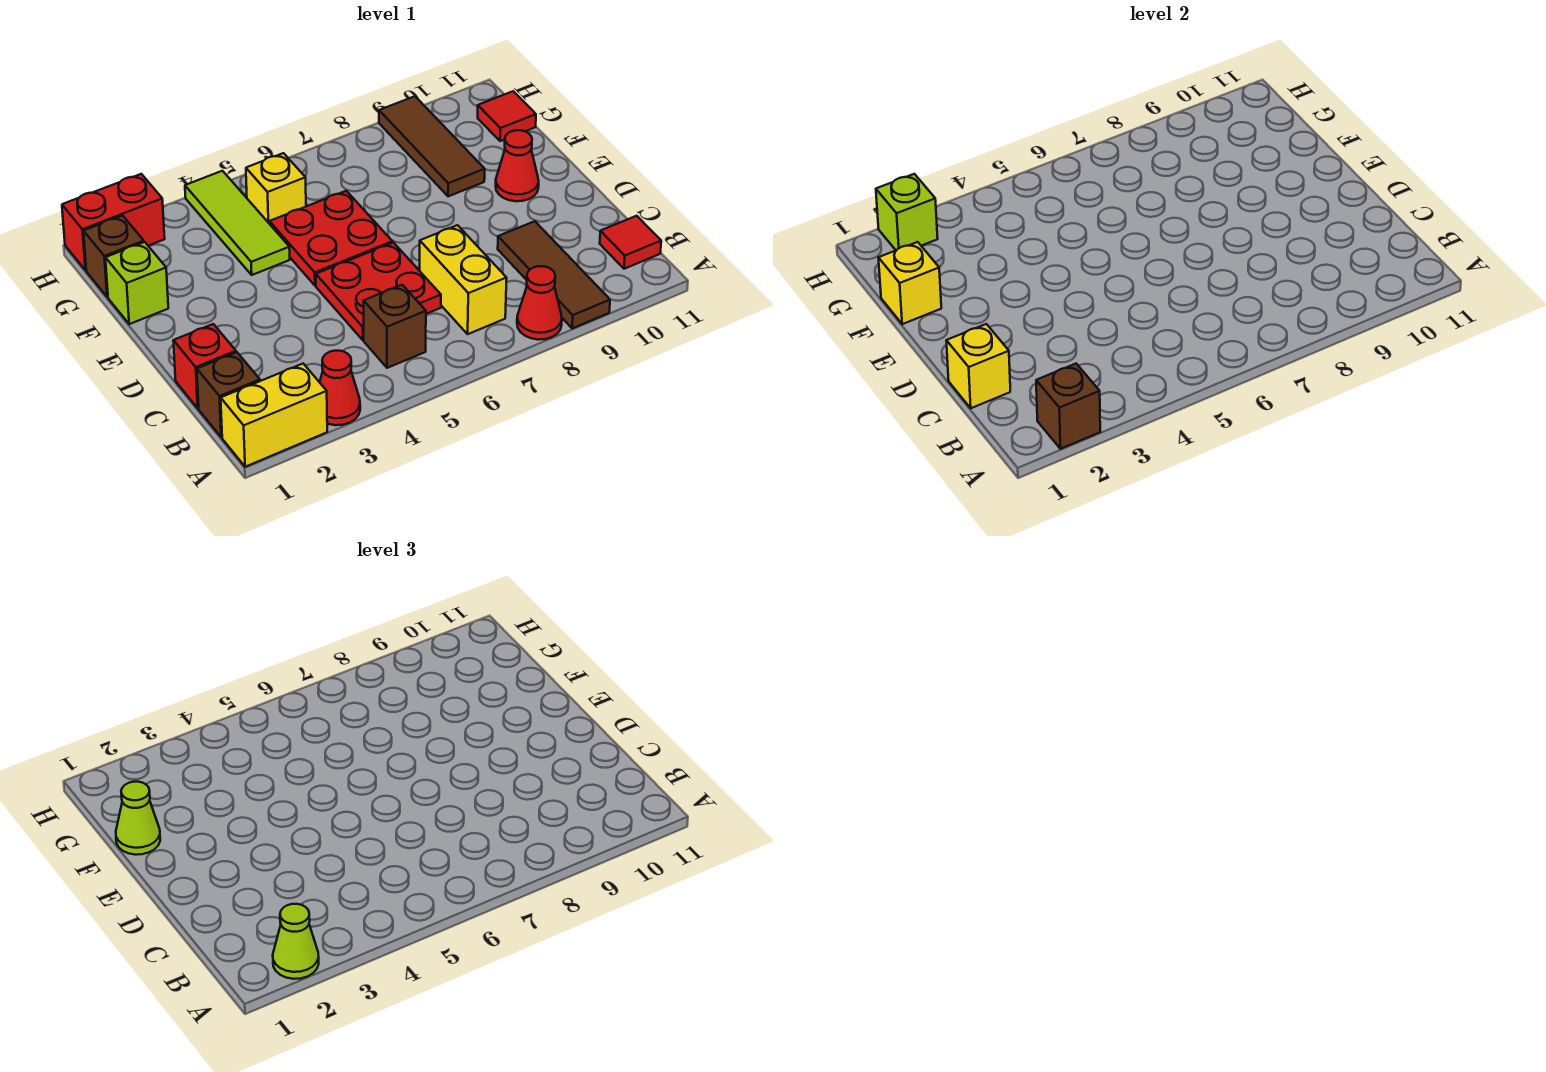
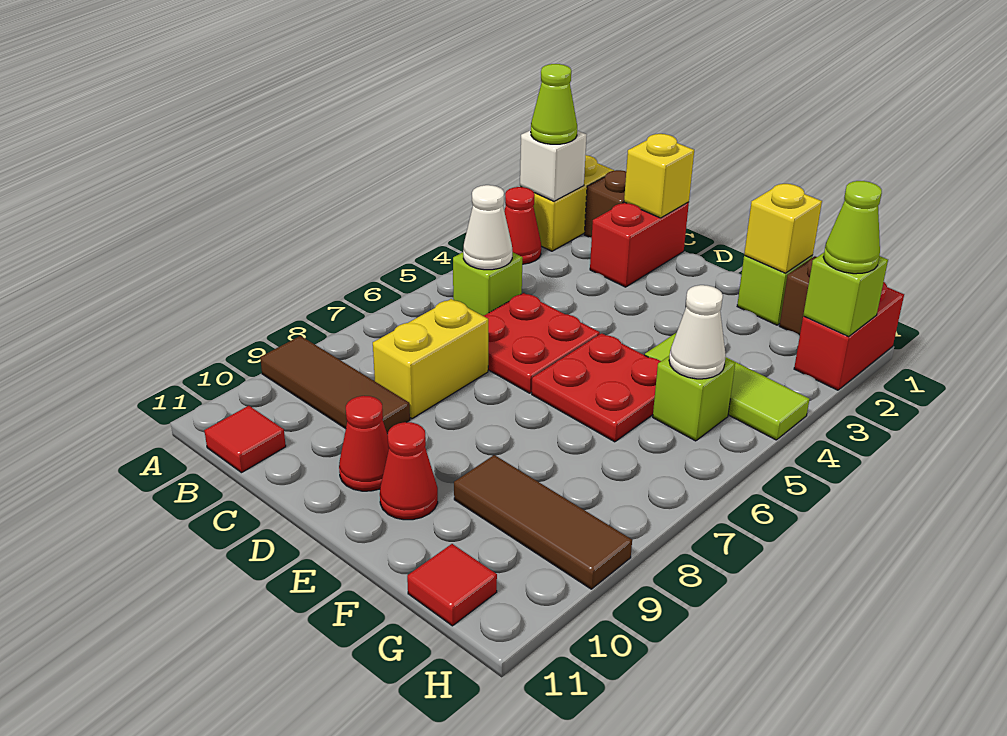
brown 1x1 brick [1036,364,1100,449] -> white 1x1 brick [520,130,587,201]
red 1x1 cone [517,266,562,340] -> red 1x1 cone moved to [339,396,389,491]
brown 1x1 brick [364,285,426,368] -> lime 1x1 brick [453,252,523,316]
none -> white 1x1 cone [463,185,512,270]
yellow 1x2 brick [420,225,507,334] -> yellow 1x2 brick turned to [373,299,488,419]
red 1x1 brick [173,324,236,408] -> red 1x2 brick [590,202,689,287]
lime 1x1 cone [116,782,160,855] -> lime 1x1 cone moved to [823,181,882,274]
yellow 1x1 brick [246,153,306,224] -> lime 1x1 brick [653,356,735,441]
none -> white 1x1 cone [669,285,726,379]

